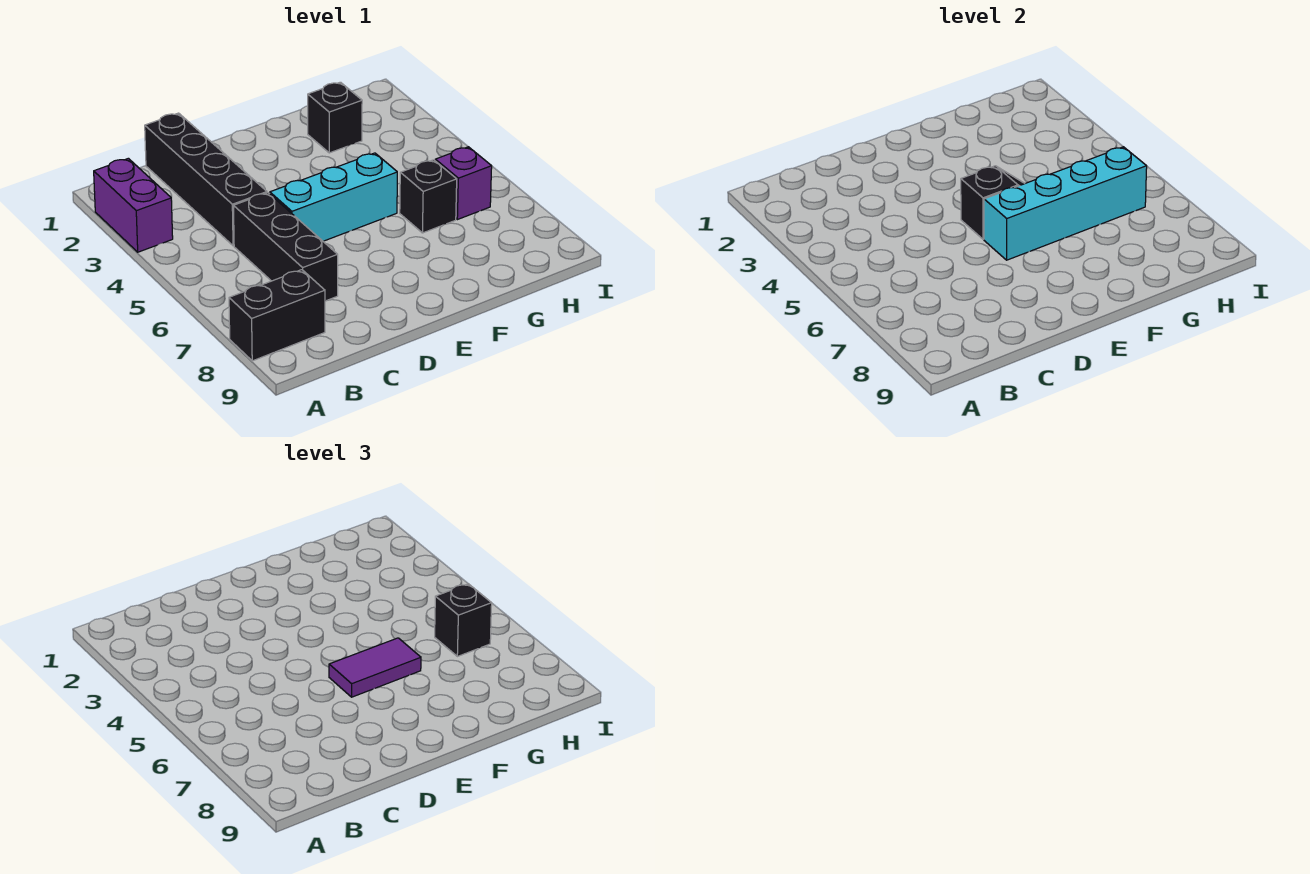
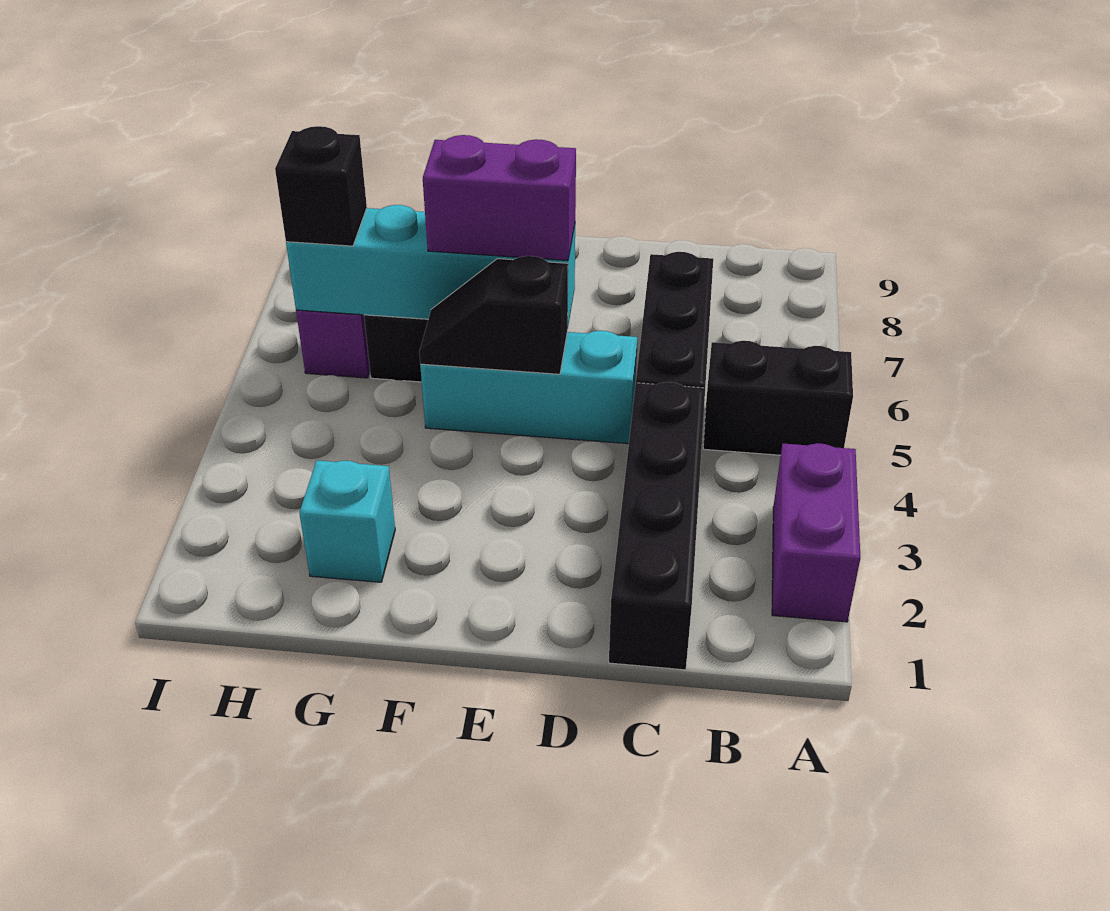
black 1x2 brick [229,270,325,361] -> black 1x2 brick moved to [703,341,853,455]
purple 1x2 tile [329,638,421,697] -> purple 1x2 brick [423,135,576,261]
black 1x1 brick [308,82,362,153] -> cyan 1x1 brick [299,460,395,582]

